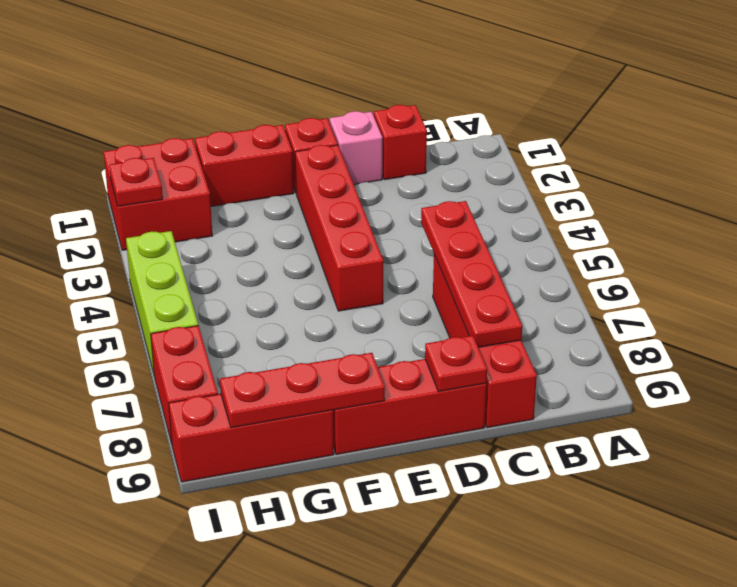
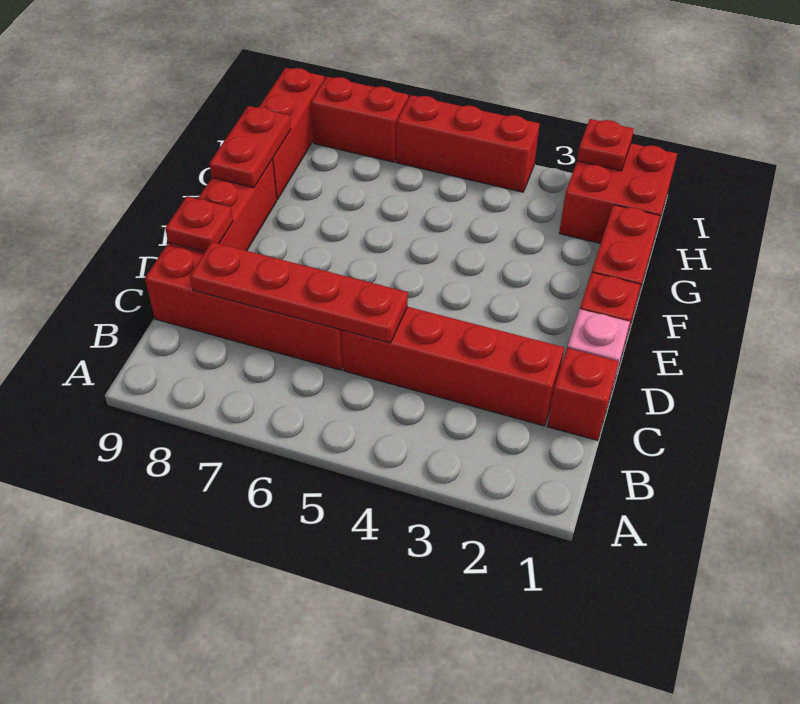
red 1x4 brick [295,145,383,311] -> red 1x4 brick moved to [342,307,564,426]
red 1x3 plate [220,353,385,428] -> red 1x2 plate [209,106,291,188]
lime 1x3 brick [126,231,198,373] -> red 1x3 brick [396,95,540,192]

